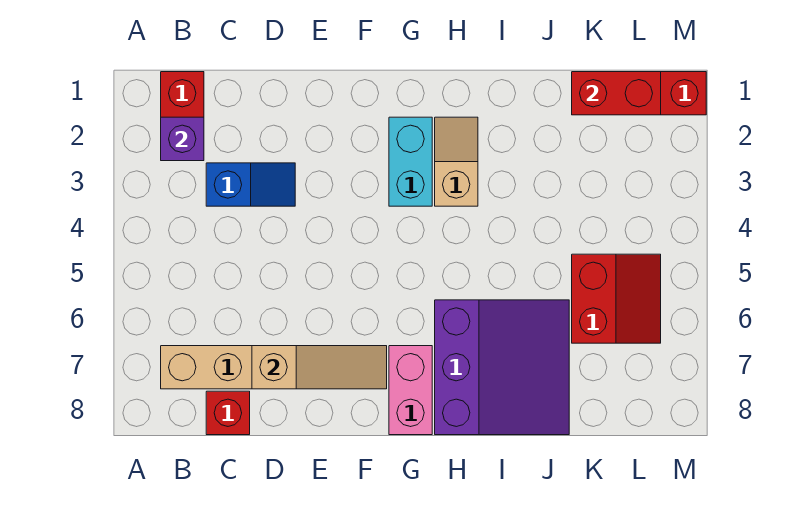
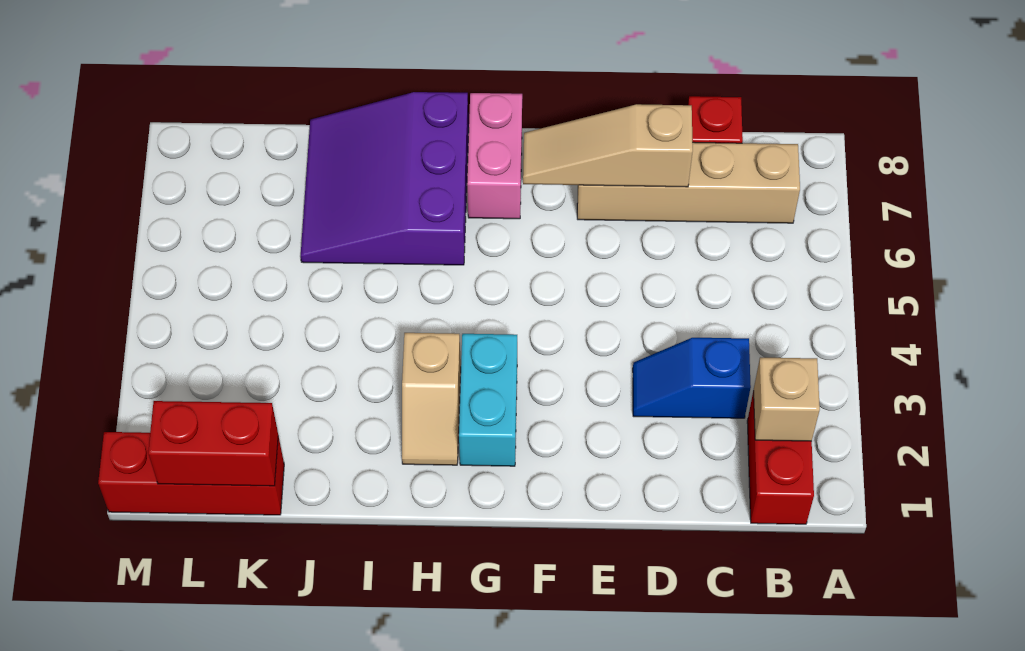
purple 1x1 brick [161,117,204,161] -> tan 1x1 brick [754,357,820,441]
red 2x2 slope [572,254,661,343] -> none

